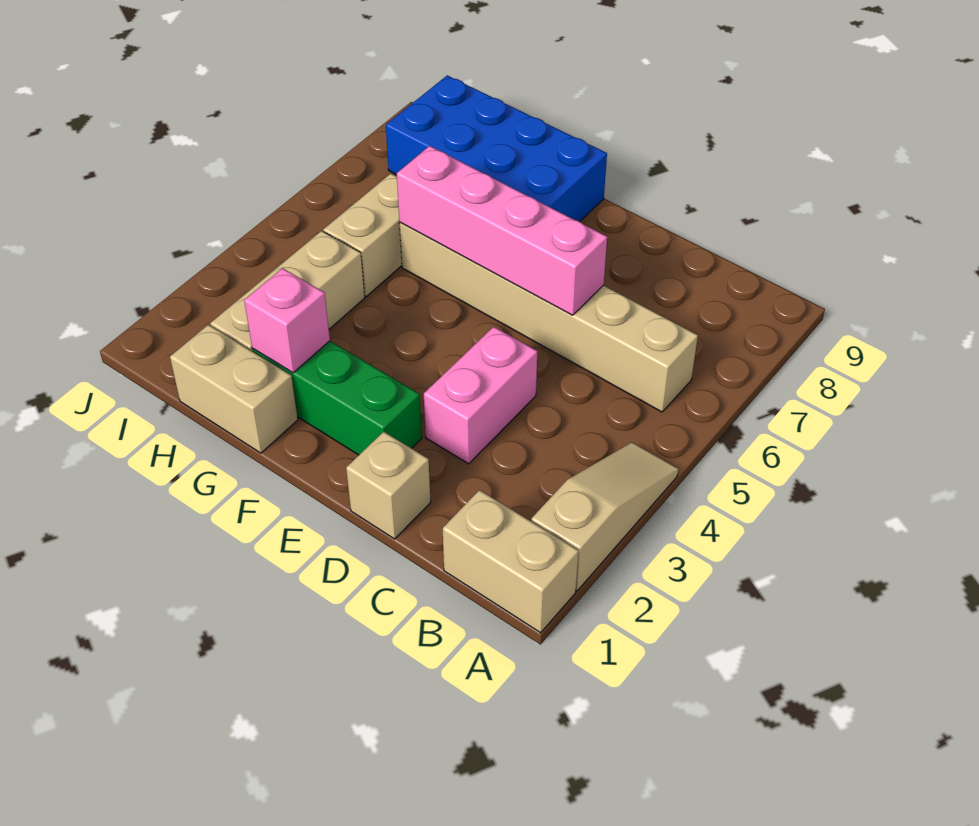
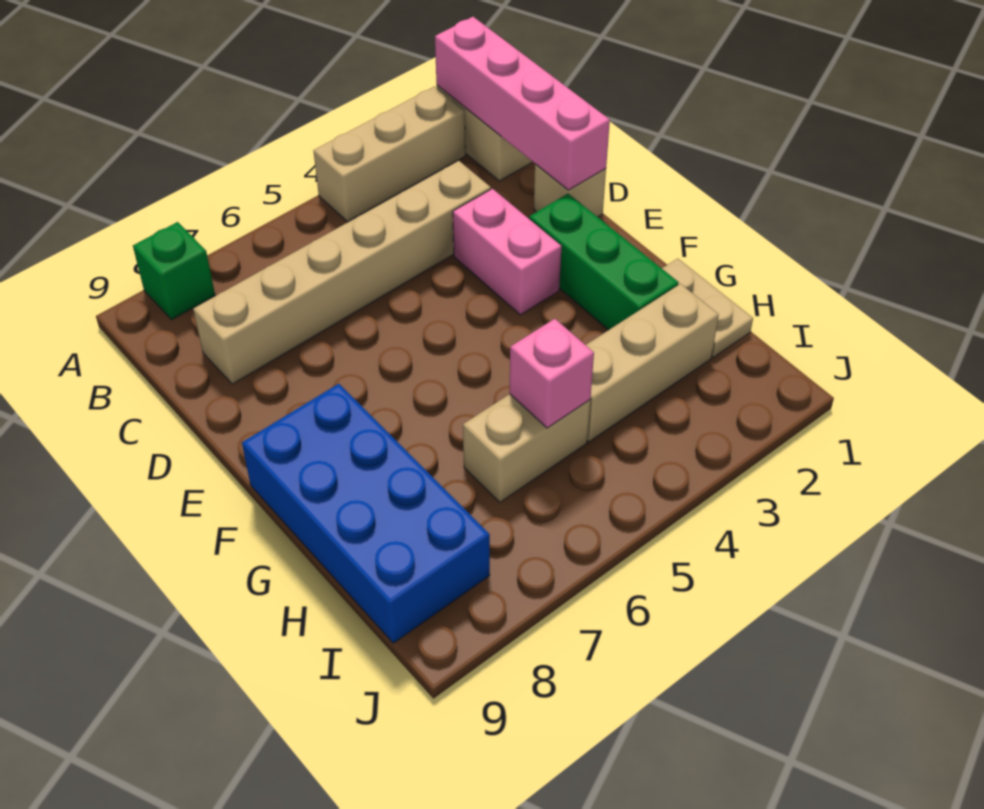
tan 1x3 slope [531,442,678,591] -> tan 1x3 brick [313,86,466,222]
none -> green 1x1 brick [133,222,215,319]
tan 1x6 brick [399,222,698,412] -> tan 1x6 brick turned to [193,161,491,384]
pink 1x2 brick [424,327,537,464] -> pink 1x2 brick turned to [453,189,562,315]
pink 1x4 brick [397,146,607,315] -> pink 1x4 brick moved to [435,17,610,190]
tan 1x2 brick [170,325,298,453] -> tan 1x2 plate [662,258,753,357]
pink 1x1 brick [244,268,330,373] -> pink 1x1 brick moved to [510,319,594,428]

